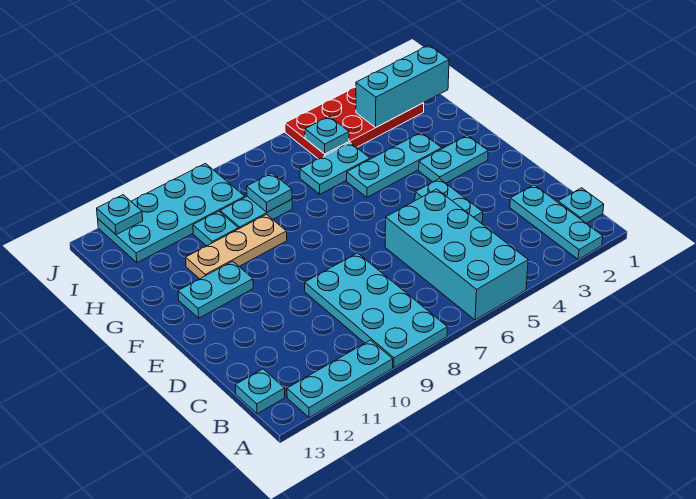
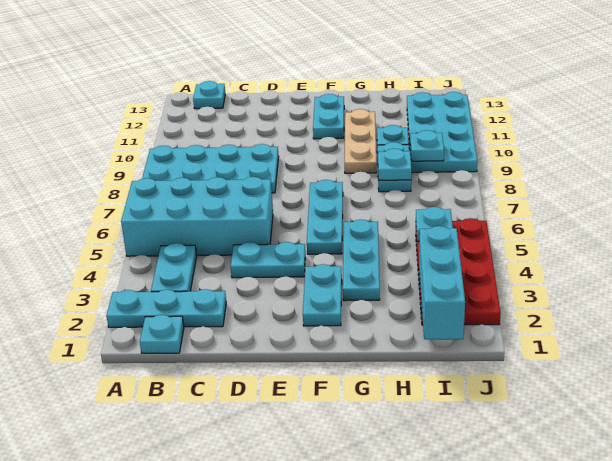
cyan 1x3 plate [287,340,393,417] -> cyan 1x3 plate moved to [307,180,343,254]
cyan 1x2 plate [300,143,370,194] -> cyan 1x2 plate moved to [151,243,197,292]
cyan 1x1 plate [97,195,143,235] -> cyan 1x1 plate moved to [410,130,444,161]

